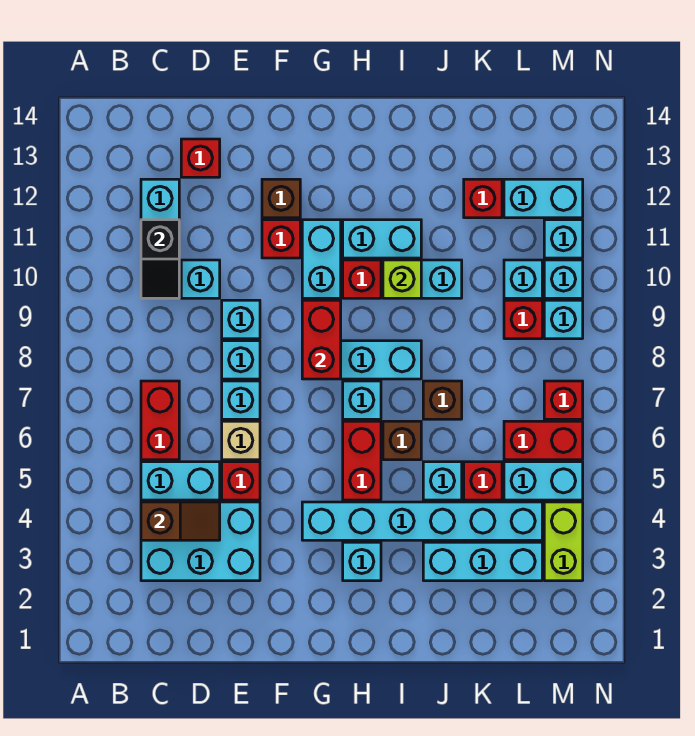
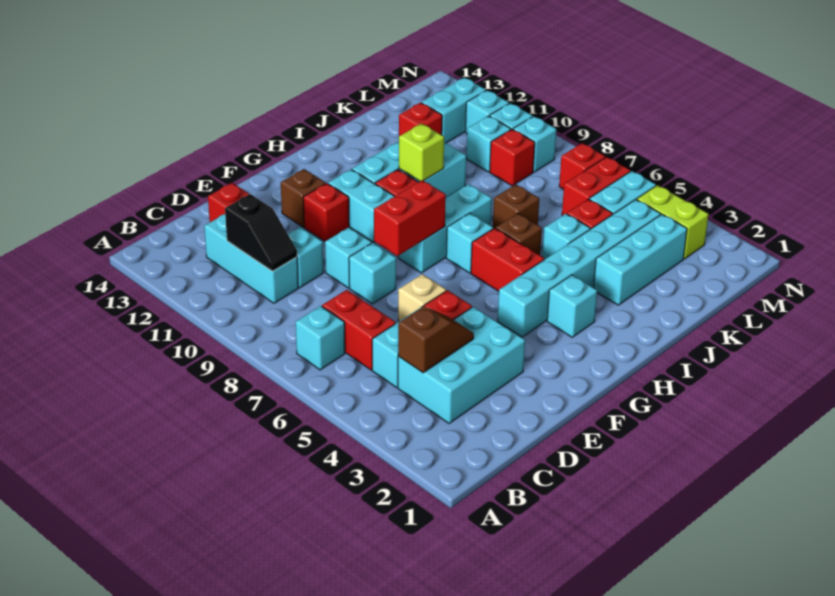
cyan 1x1 brick [222,381,260,419] -> cyan 1x1 brick moved to [296,306,345,370]
red 1x2 brick [302,300,341,379] -> red 1x2 brick turned to [374,180,446,256]

